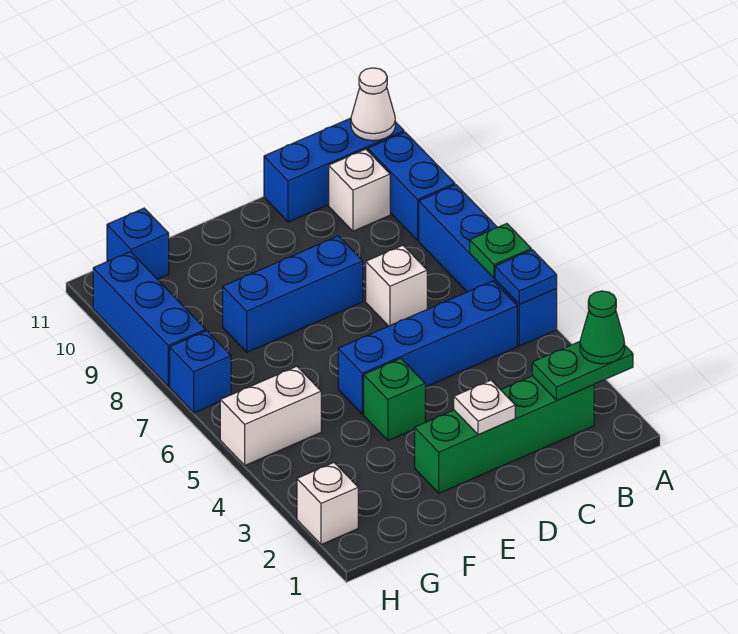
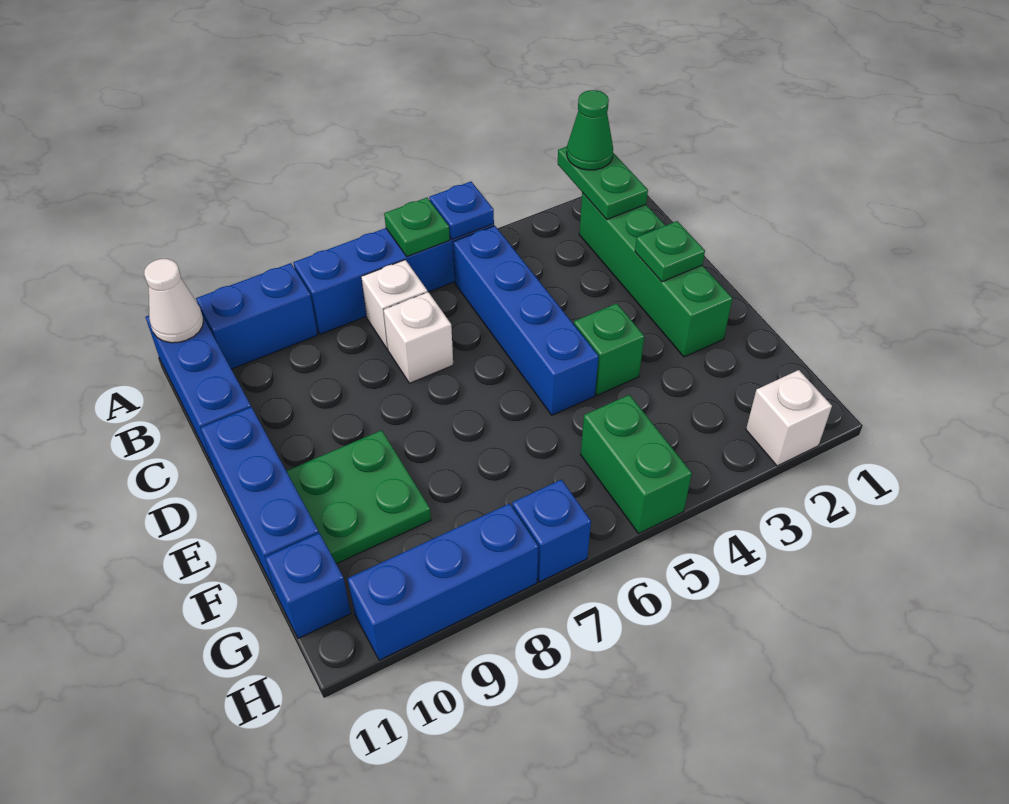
white 1x1 brick [329,149,390,231] -> white 1x1 brick moved to [361,260,427,349]
white 1x1 plate [454,380,515,435] -> green 1x1 plate [635,221,705,282]
blue 1x3 brick [223,236,363,352] -> blue 1x3 brick moved to [201,407,319,591]
none -> green 2x2 plate [286,430,431,564]
white 1x2 brick [220,366,321,465] -> green 1x2 brick [581,395,692,533]

